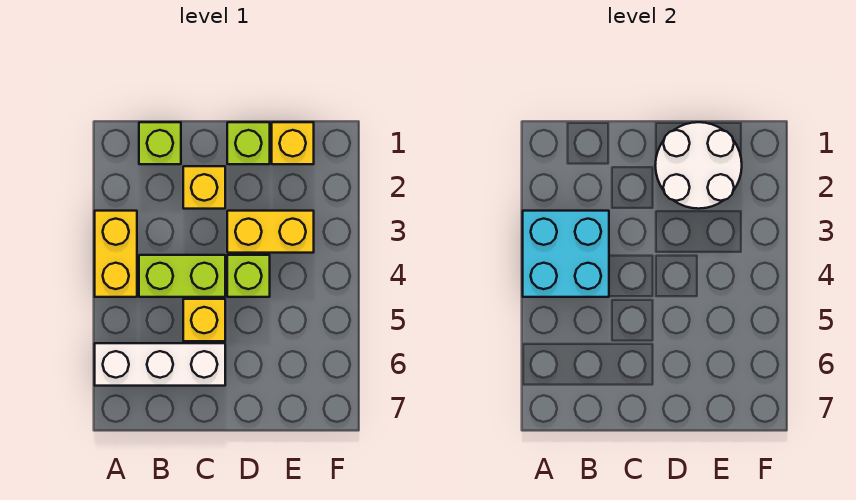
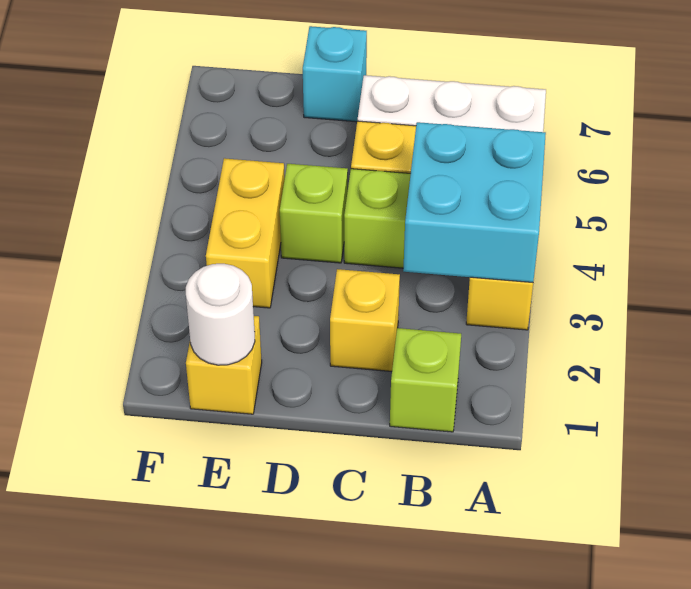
lime 1x1 brick [227,122,270,164] -> none
white 2x2 round brick [655,122,742,209] -> white 1x1 round brick [186,264,255,365]
yellow 1x2 brick [227,211,314,253] -> yellow 1x2 brick turned to [206,158,285,308]
none -> cyan 1x1 brick [303,26,367,122]

